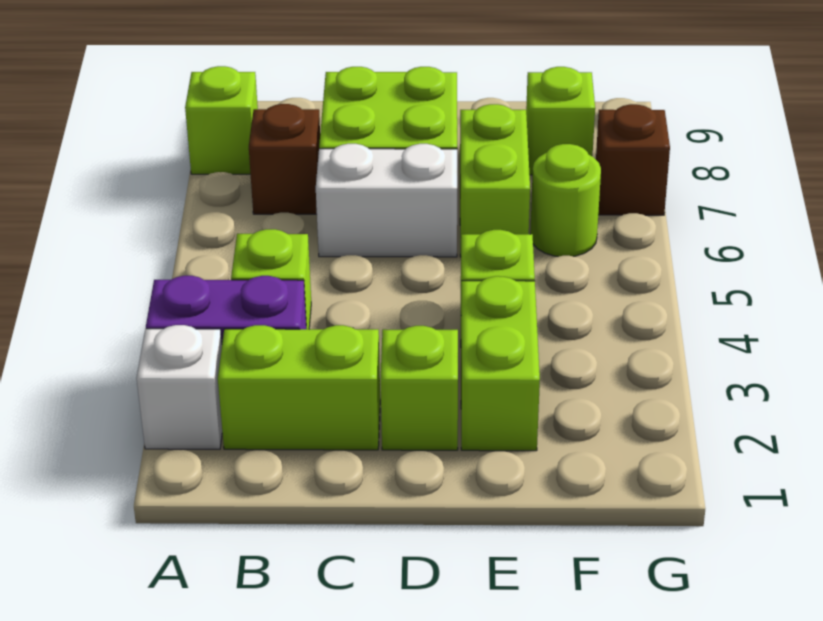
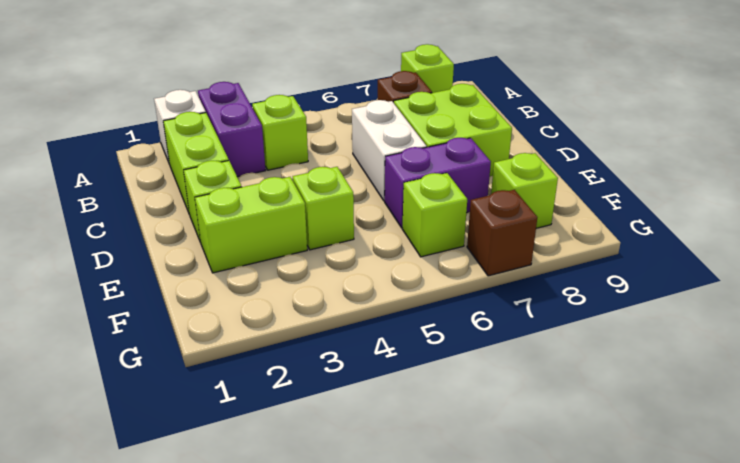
lime 1x2 brick [460,104,530,257] -> purple 1x2 brick [385,138,491,228]
lime 1x1 round brick [530,144,601,257] -> lime 1x1 brick [402,173,467,257]

